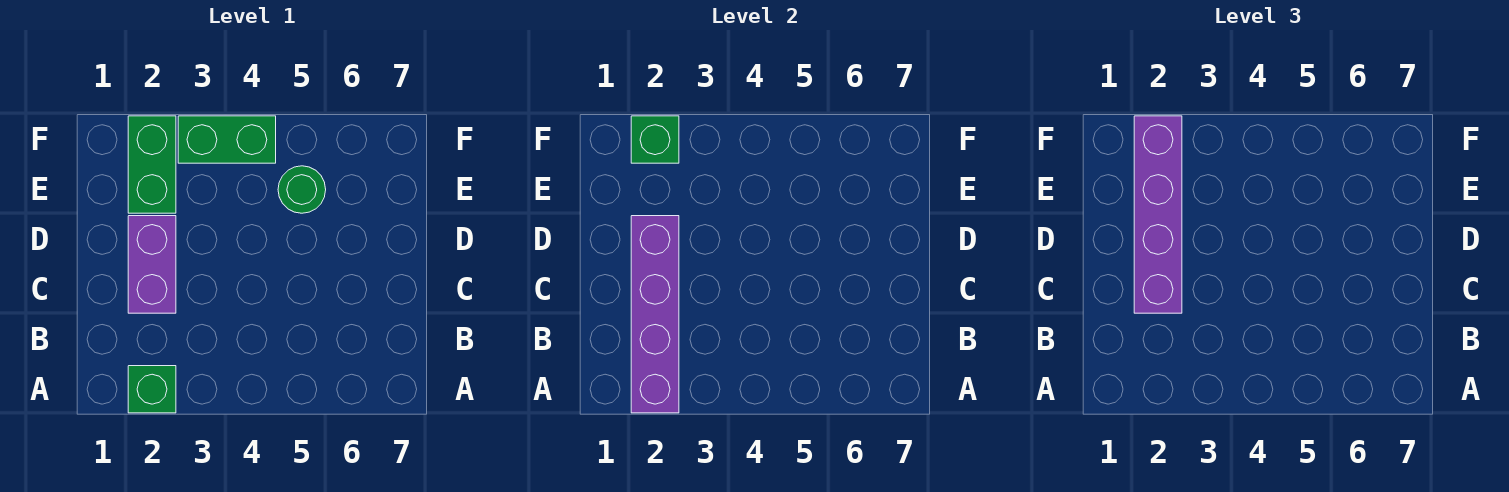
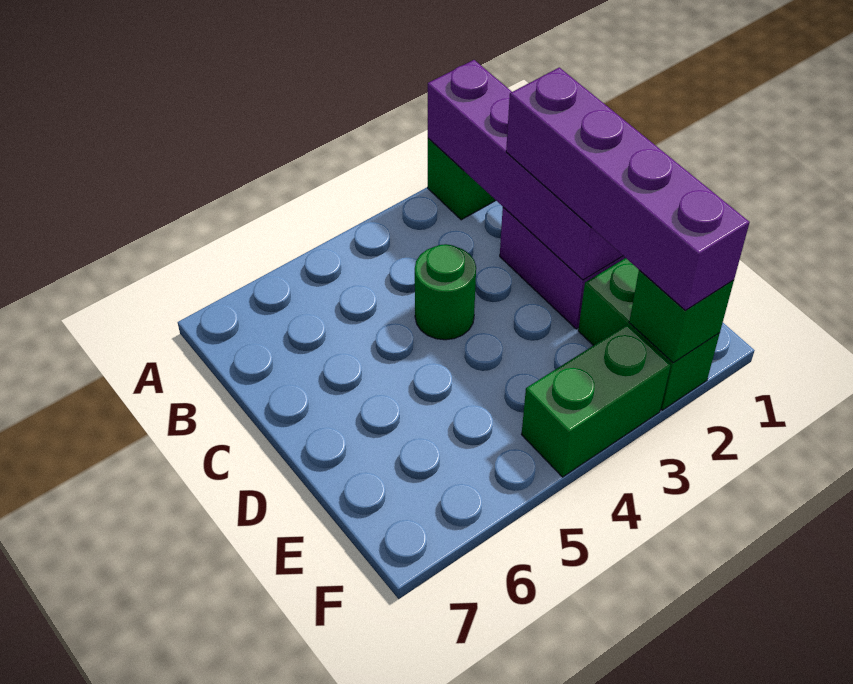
green 1x1 round brick [278,166,326,213] -> green 1x1 round brick moved to [415,244,476,340]

